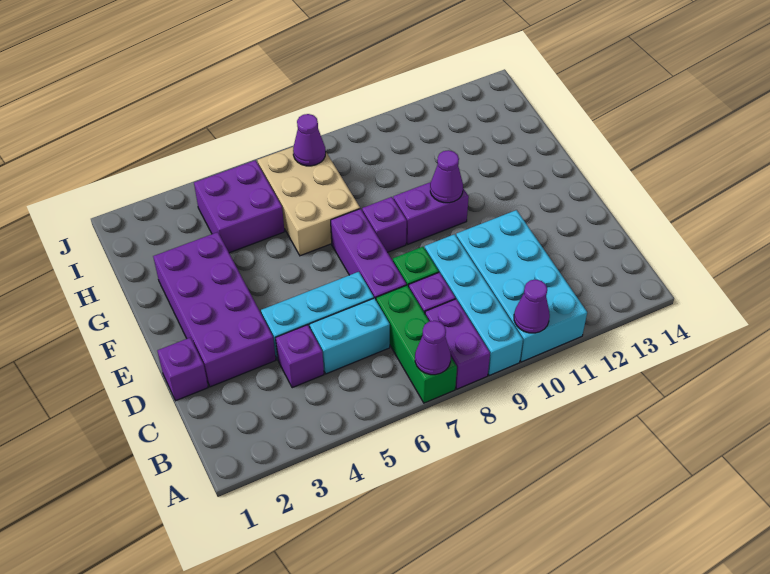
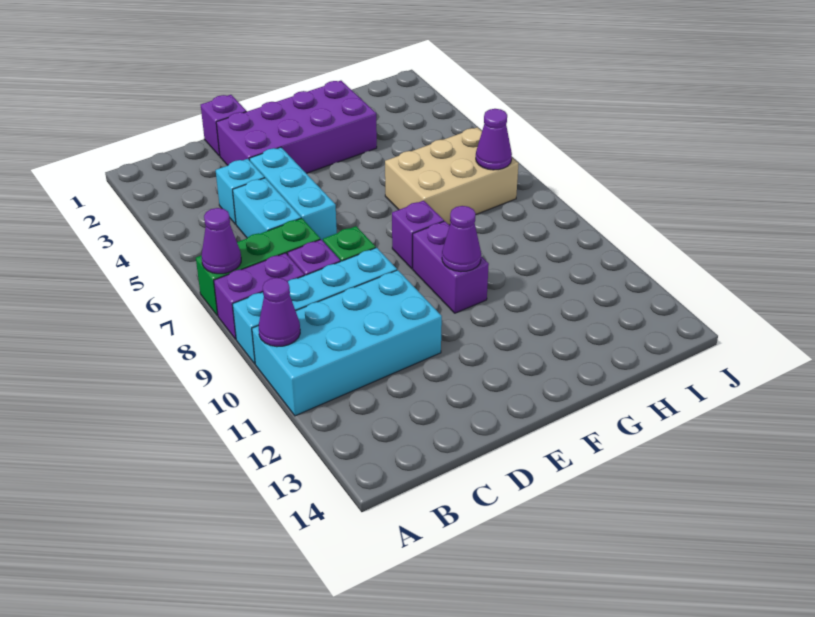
purple 1x1 brick [276,325,324,388] -> cyan 1x1 brick [216,159,264,224]
purple 1x3 brick [331,209,406,300] -> none
purple 2x2 brick [194,160,285,253] -> none

